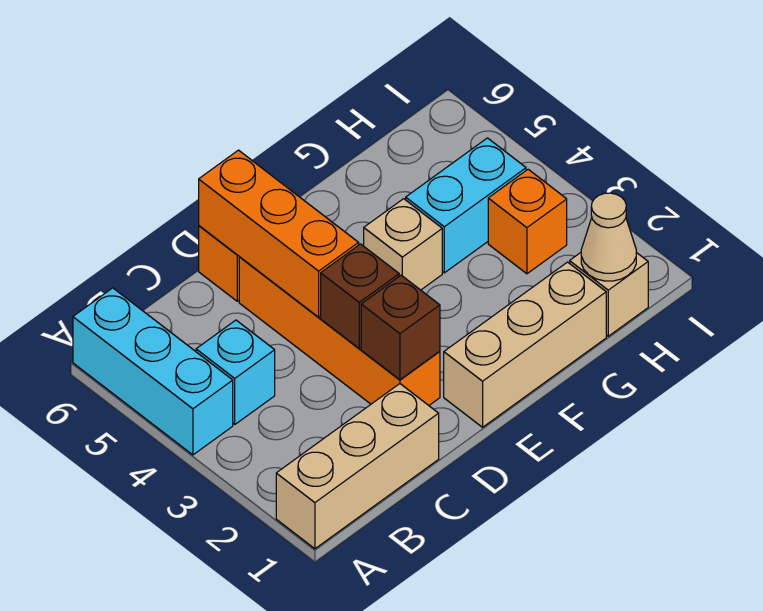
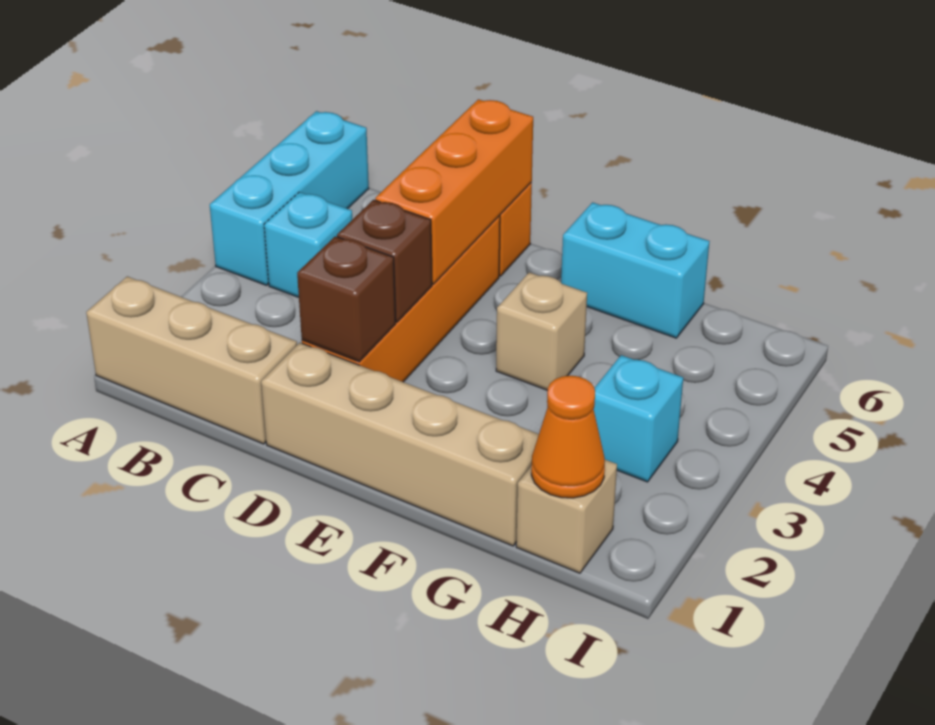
tan 1x3 brick [444,262,606,427] -> tan 1x4 brick [261,343,539,546]
cyan 1x2 brick [406,138,526,273] -> cyan 1x2 brick moved to [561,202,709,338]
tan 1x1 cone [581,193,636,281] -> orange 1x1 cone [531,376,605,498]
orange 1x1 brick [488,169,567,274] -> cyan 1x1 brick [594,355,683,482]

